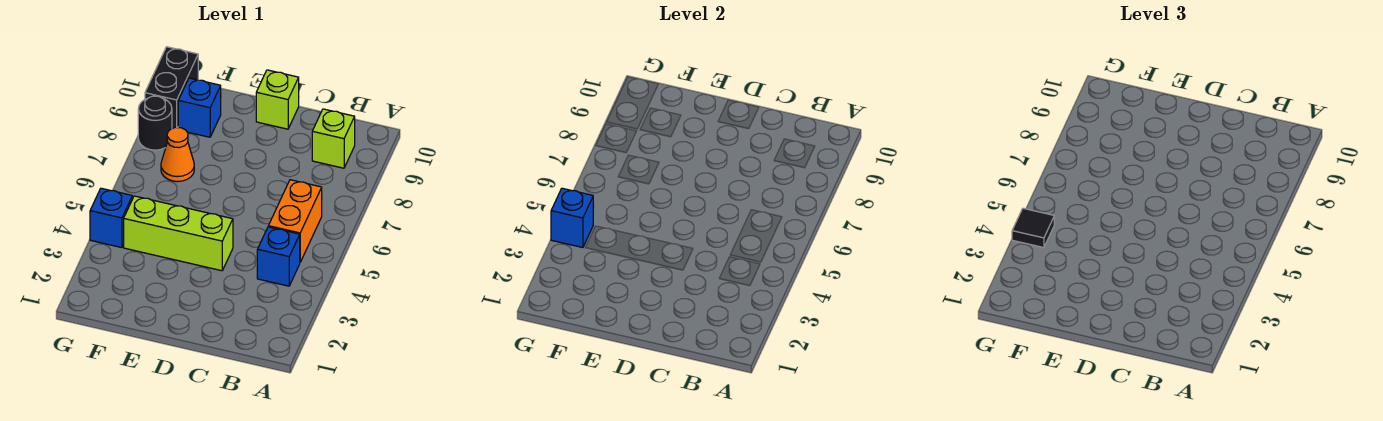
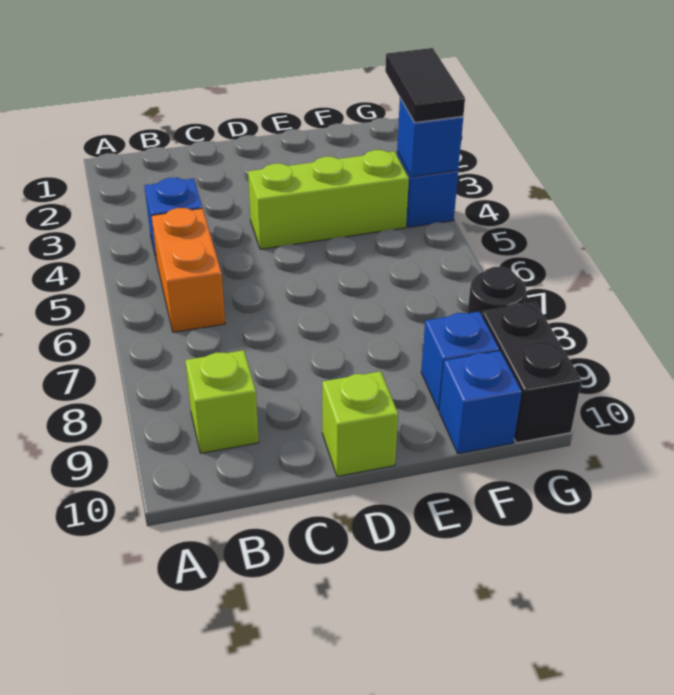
orange 1x1 cone [161,127,194,182] -> none
none -> blue 1x1 brick [439,351,522,454]
black 1x1 tile [1012,208,1054,248] -> black 1x2 tile [385,48,465,123]

